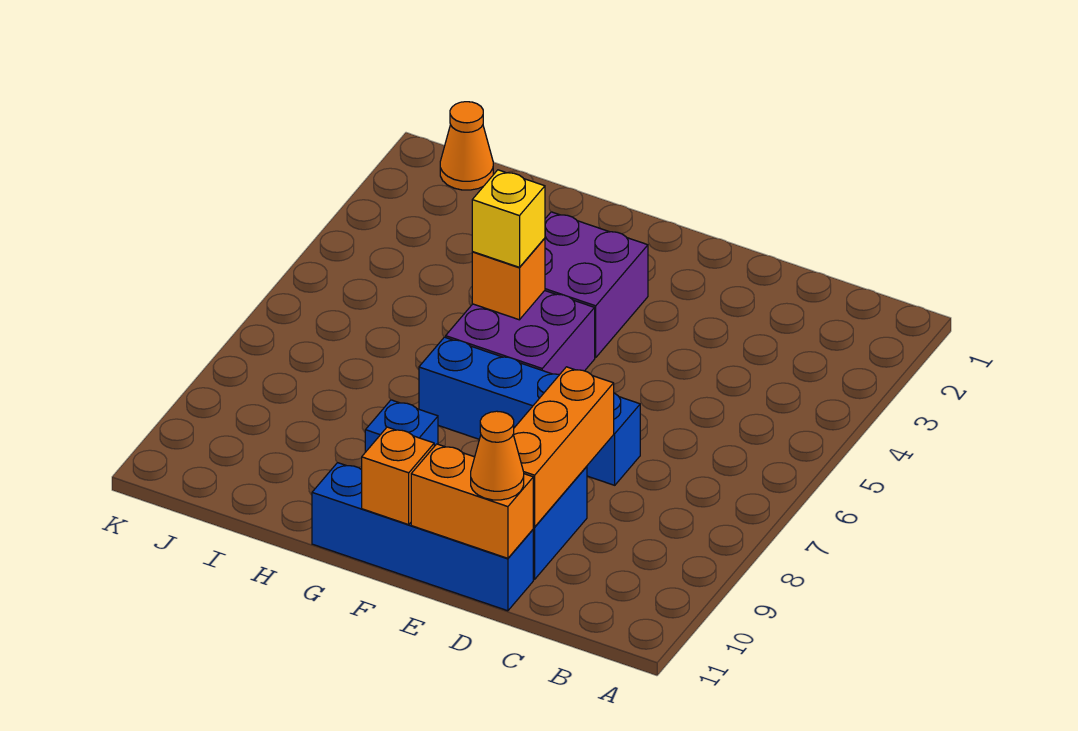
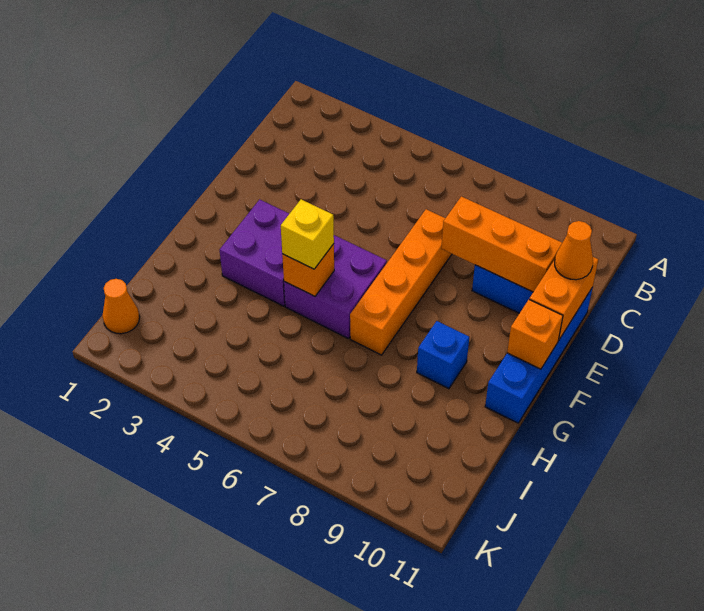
blue 1x4 brick [419,337,640,485] -> orange 1x4 brick [350,209,452,355]

